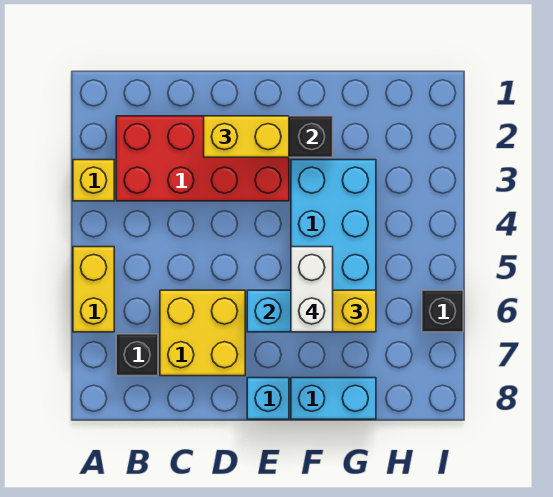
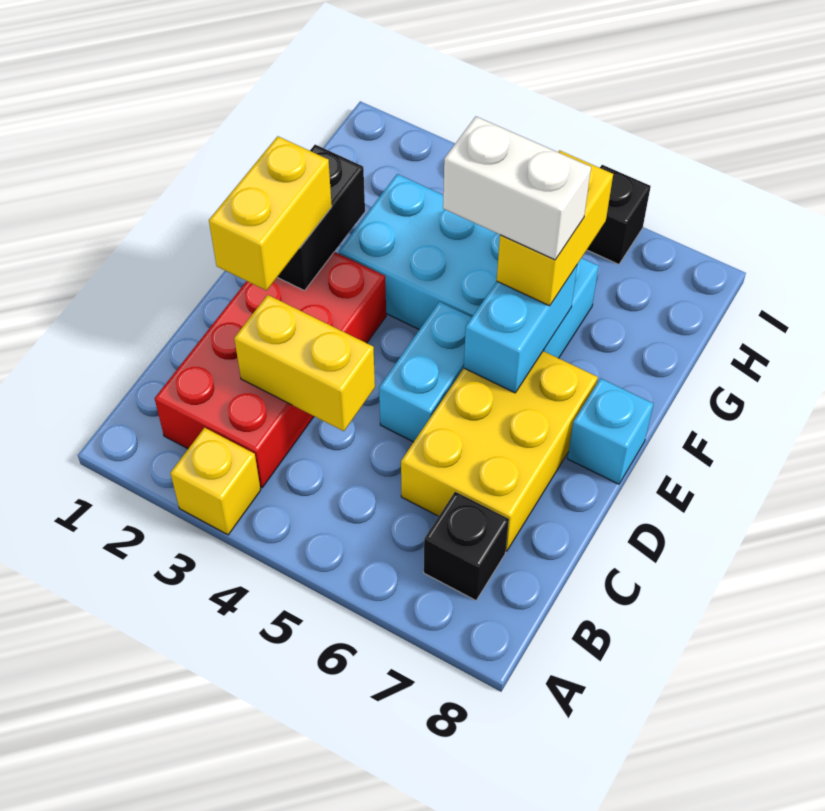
yellow 1x2 brick [73,247,114,332] -> yellow 1x2 brick moved to [234,295,375,431]
yellow 2x2 brick [160,290,245,376] -> yellow 2x3 brick [401,351,598,551]
cyan 1x2 brick [291,378,376,419] -> cyan 1x2 brick moved to [379,302,472,442]

